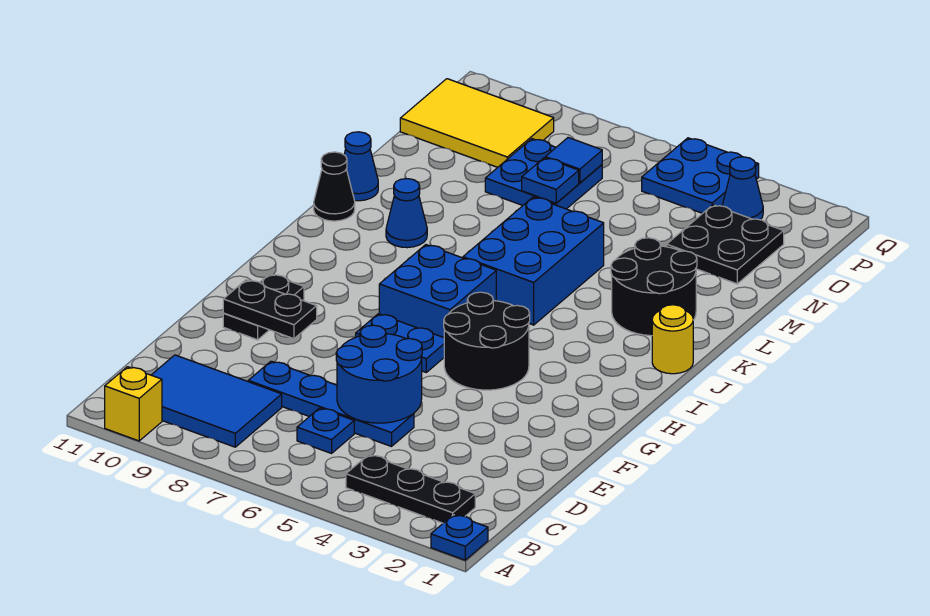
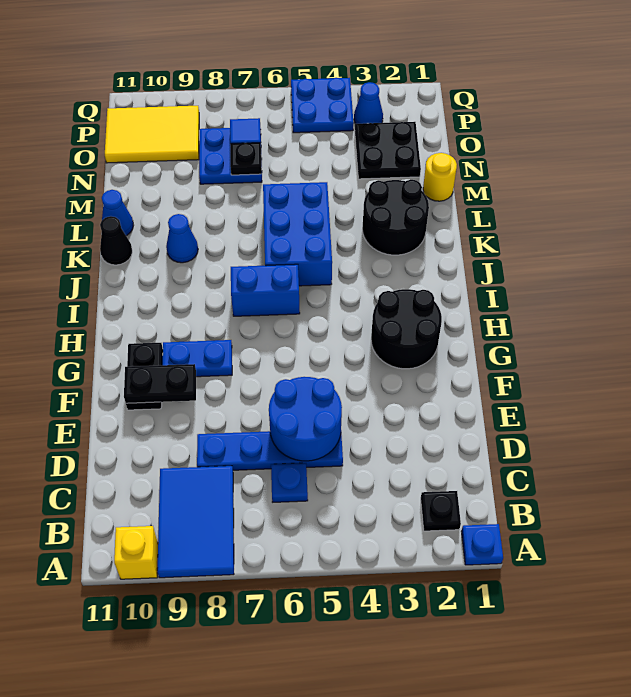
black 1x3 plate [346,455,475,523] -> black 1x1 plate [421,491,461,531]
blue 2x3 tile [152,355,282,447] -> blue 2x3 tile turned to [157,466,234,578]
black 2x2 round brick [444,292,530,390] -> black 2x2 round brick moved to [371,289,442,369]
blue 1x2 plate [356,314,444,372] -> blue 1x2 plate moved to [163,340,232,377]
blue 2x2 brick [379,245,496,337] -> blue 1x2 brick [231,264,300,316]
yellow 1x1 round brick [652,305,693,374] -> yellow 1x1 round brick moved to [423,153,457,201]
blue 1x1 plate [522,158,579,203] -> black 1x1 plate [230,143,262,175]

